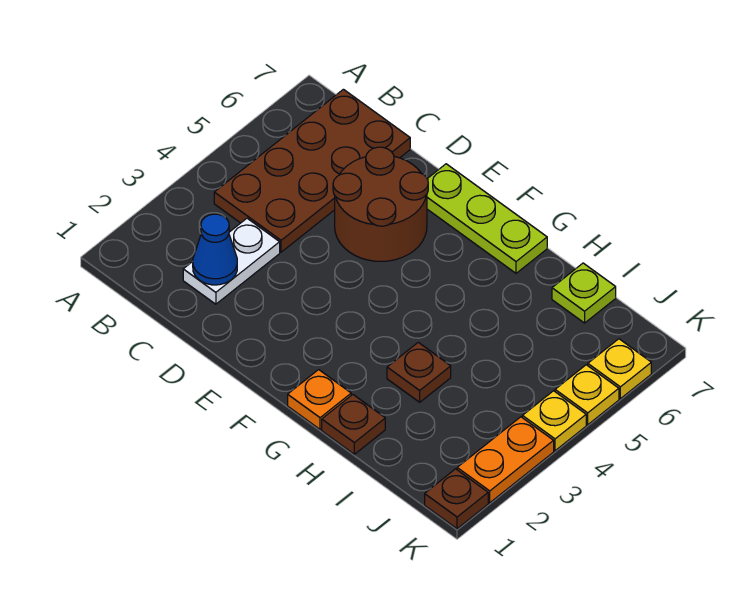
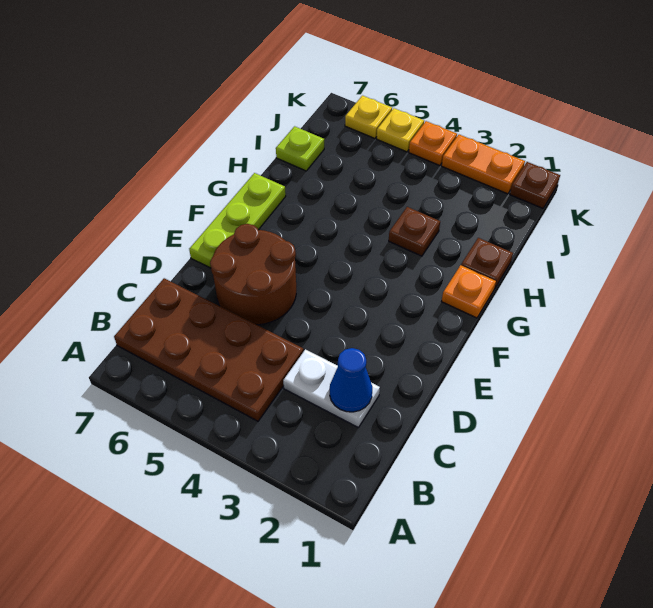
yellow 1x1 plate [522,391,586,451] -> orange 1x1 plate [409,121,457,166]

